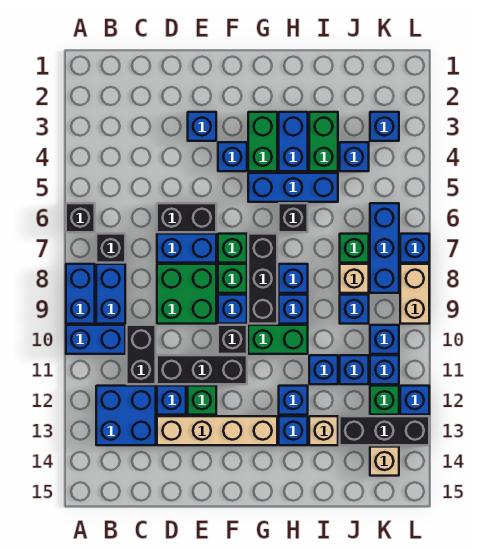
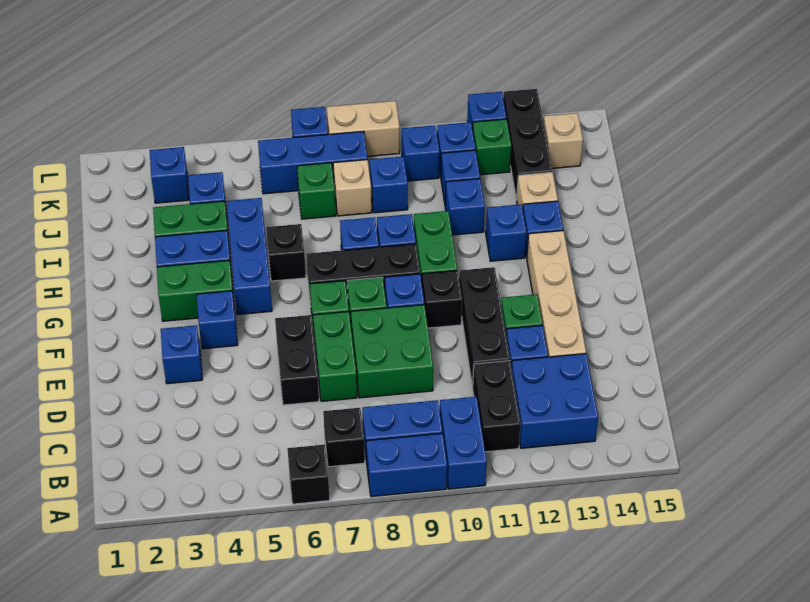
black 1x2 brick [127,325,156,384] -> black 1x2 brick turned to [473,361,521,452]
blue 1x2 brick [157,234,216,263] -> green 1x2 brick [313,312,357,401]

